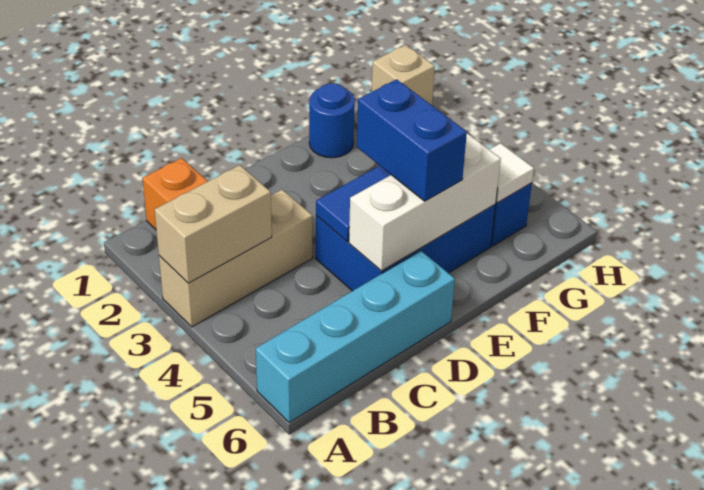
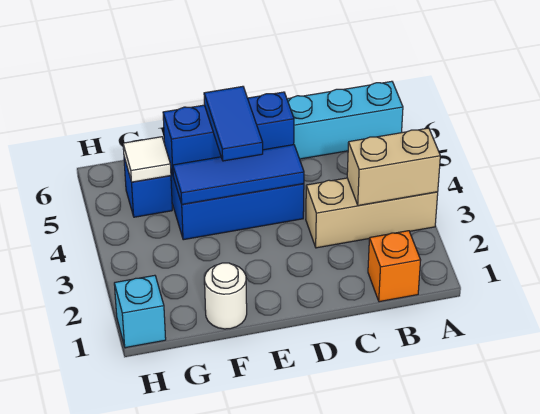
white 1x3 brick [349,133,501,271] -> blue 1x3 brick [163,92,294,174]
blue 1x2 brick [357,79,467,201] -> blue 1x2 tile [204,86,263,161]
blue 1x1 round brick [309,83,355,158] -> white 1x1 round brick [205,263,247,329]
tan 1x1 brick [372,45,435,105] -> cyan 1x1 brick [114,275,166,348]

